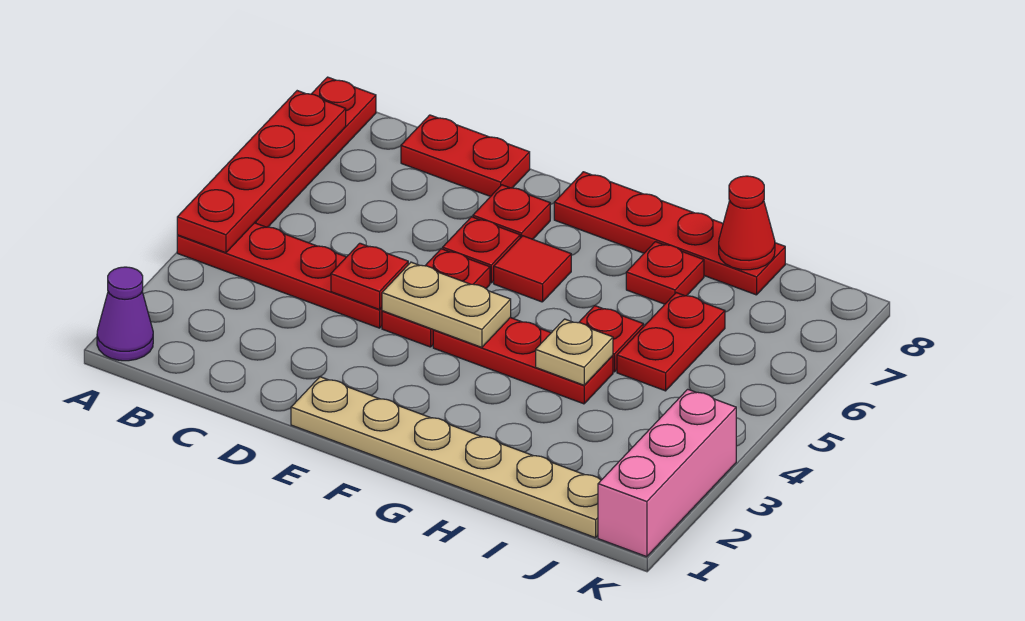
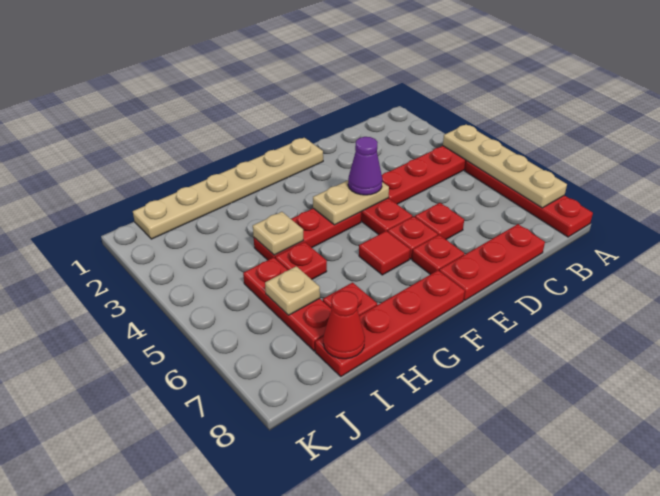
purple 1x1 cone [97,267,153,361] -> purple 1x1 cone moved to [348,137,382,195]
red 1x4 plate [177,91,346,253] -> tan 1x4 plate [443,124,567,208]
red 1x2 plate [401,115,530,197] -> red 1x3 plate [439,224,545,300]
red 1x1 plate [331,243,408,310] -> red 1x1 plate moved to [415,203,464,239]
red 1x2 plate [617,293,725,391] -> red 1x3 plate [243,257,331,351]
none -> tan 1x1 plate [265,266,320,315]
pink 1x3 brick [598,389,736,557] -> none

